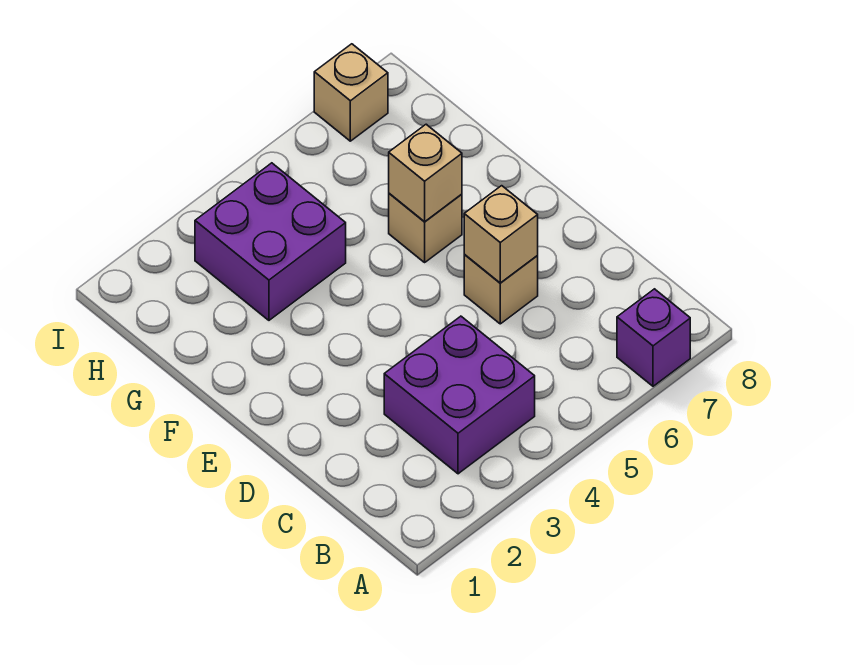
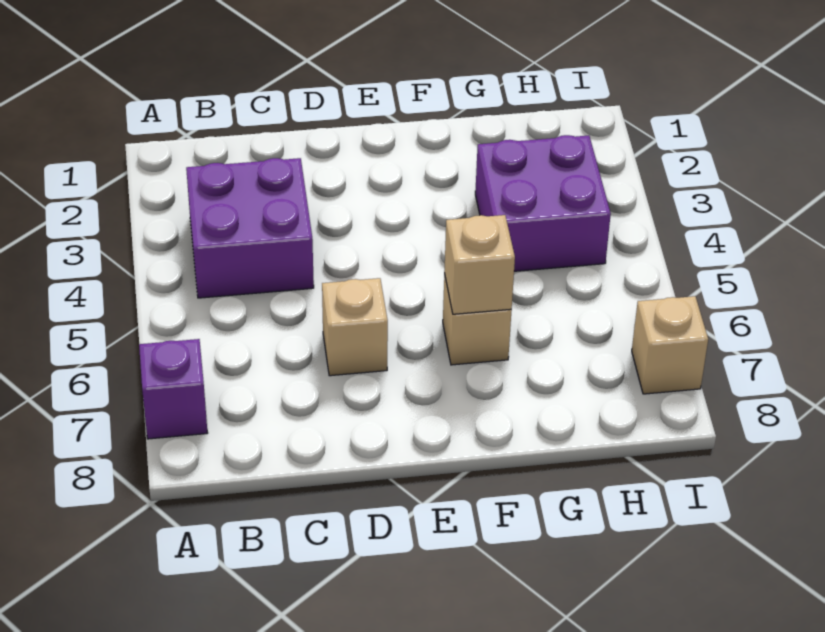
tan 1x1 brick [464,186,538,283] -> none

